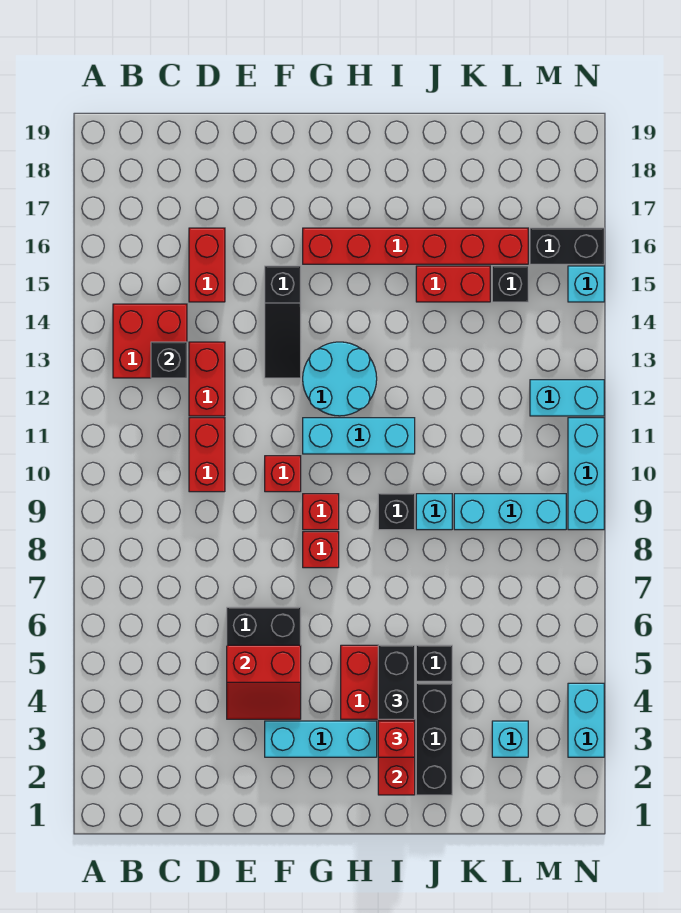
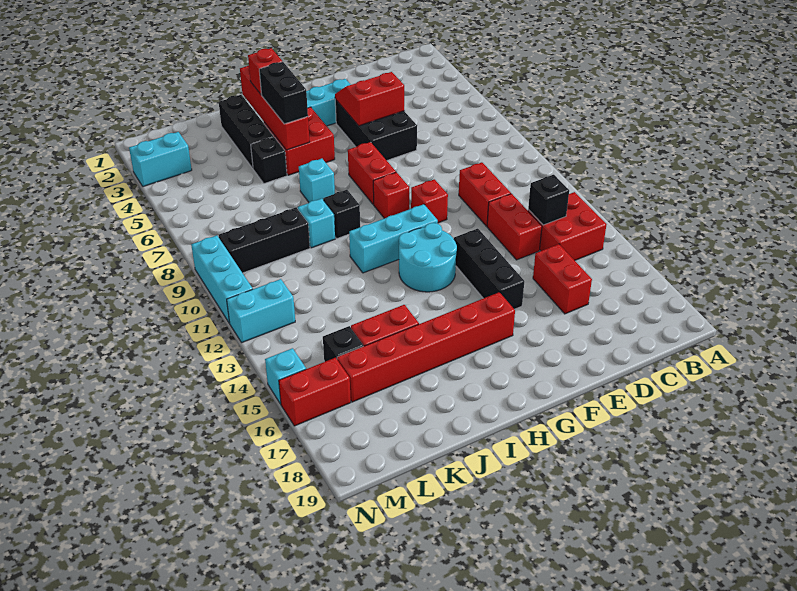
black 1x3 slope [265,266,301,378] -> black 1x3 brick [454,229,524,309]
red 1x1 brick [303,532,339,568] -> red 1x2 brick [348,142,396,205]
cyan 1x3 brick [454,494,566,530] -> black 1x3 brick [219,208,310,273]
cyan 1x1 brick [492,721,528,757] -> cyan 1x1 brick moved to [299,159,335,202]
black 1x2 brick [530,228,604,264] -> red 1x2 brick [279,358,351,426]
cyan 1x2 brick [568,683,604,757] -> cyan 1x2 brick turned to [129,132,192,187]

